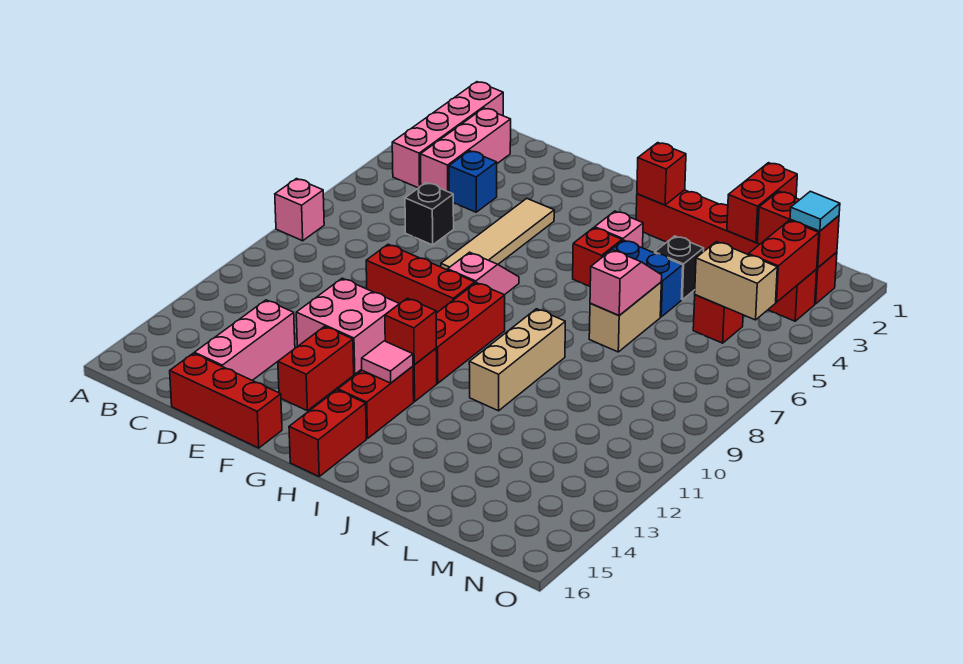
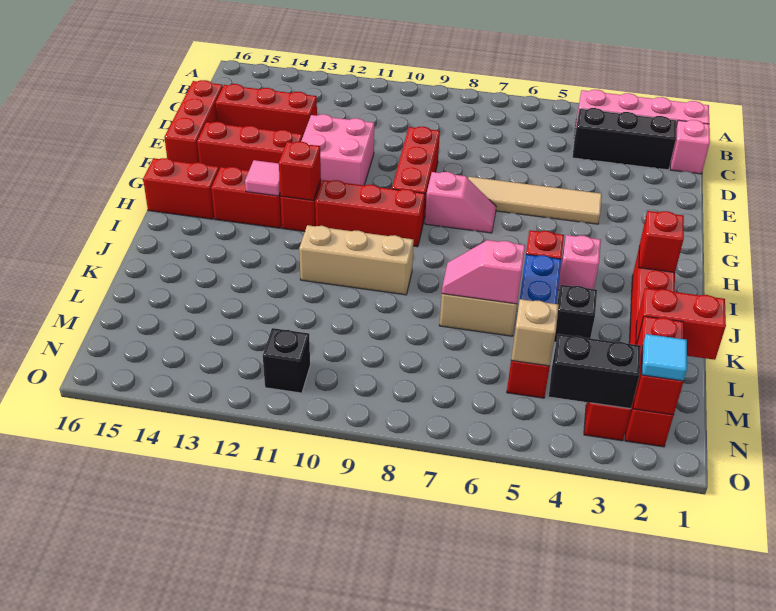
pink 1x1 brick [275,179,324,241] -> pink 1x1 brick moved to [670,120,710,174]
pink 1x3 brick [421,108,511,192] -> black 1x3 brick [572,108,676,170]
blue 1x1 brick [449,151,497,212] -> none
black 1x1 brick [405,183,454,245] -> black 1x1 brick moved to [263,328,310,393]
pink 1x3 brick [194,300,295,380] -> red 1x3 brick [216,84,317,137]
red 1x2 brick [278,326,354,411] -> red 1x3 brick [197,122,302,171]
pink 1x2 slope [590,250,662,315] -> pink 1x2 slope turned to [442,240,525,304]
tan 1x2 brick [695,242,777,320] -> tan 1x1 brick [511,299,559,366]
red 1x2 brick [748,221,819,302] -> black 1x2 brick [549,334,641,409]

